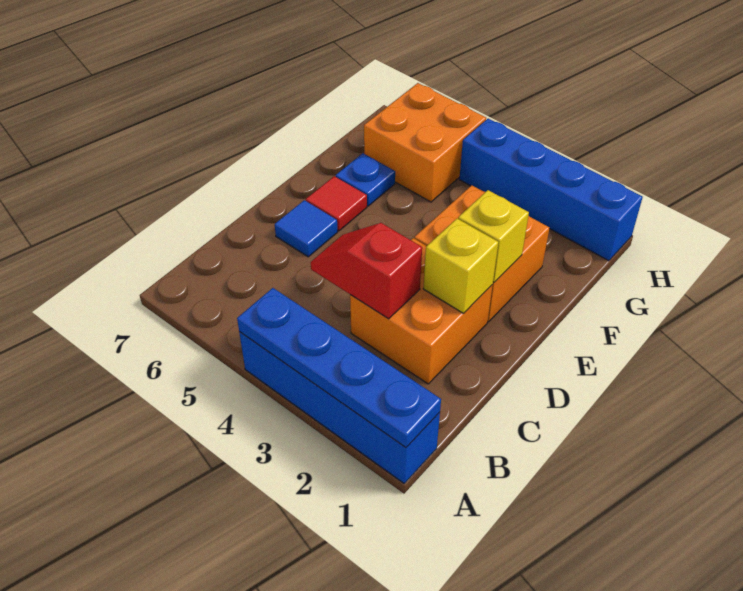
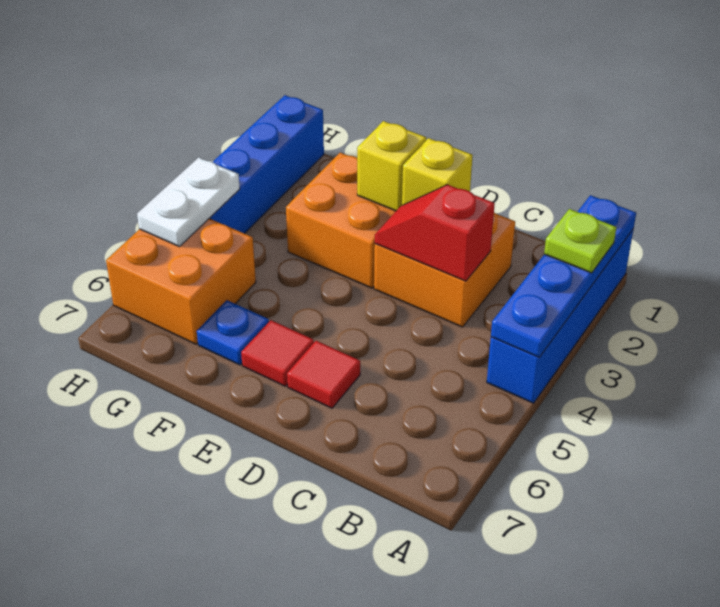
none -> lime 1x1 plate [544,209,616,273]
red 1x2 slope [311,223,422,319] -> red 1x2 slope turned to [375,185,495,281]
blue 1x1 tile [275,200,338,257] -> red 1x1 tile [287,341,360,408]
none -> white 1x2 plate [137,157,240,247]

